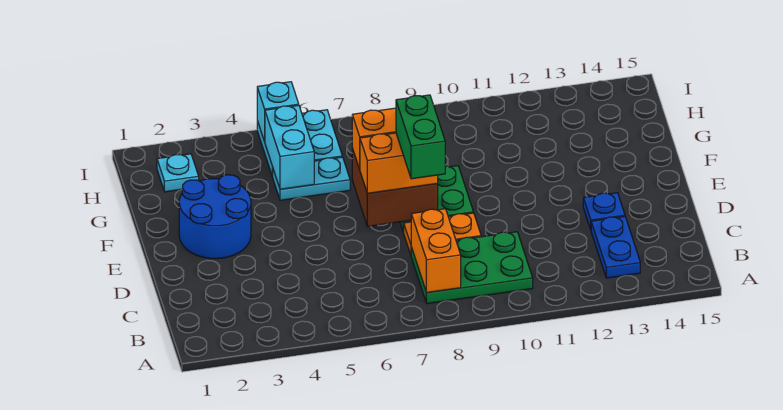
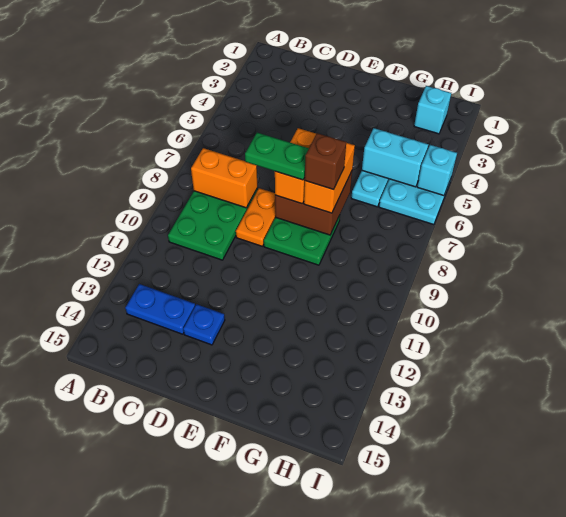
green 1x2 brick [396,95,445,179] -> green 1x2 plate [245,133,309,180]
blue 2x2 round brick [179,175,251,259] -> none
none -> brown 1x1 brick [305,133,346,190]
cyan 1x1 plate [157,154,199,192] -> cyan 1x1 brick [414,86,451,134]

